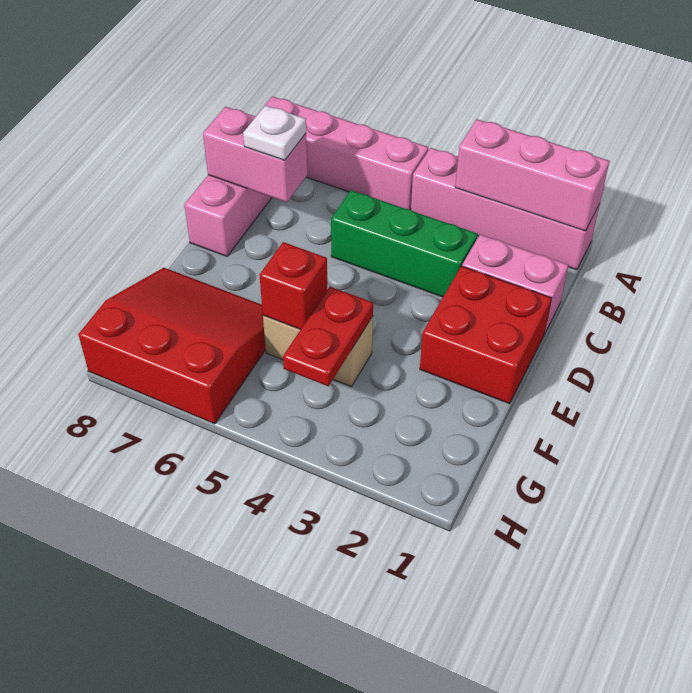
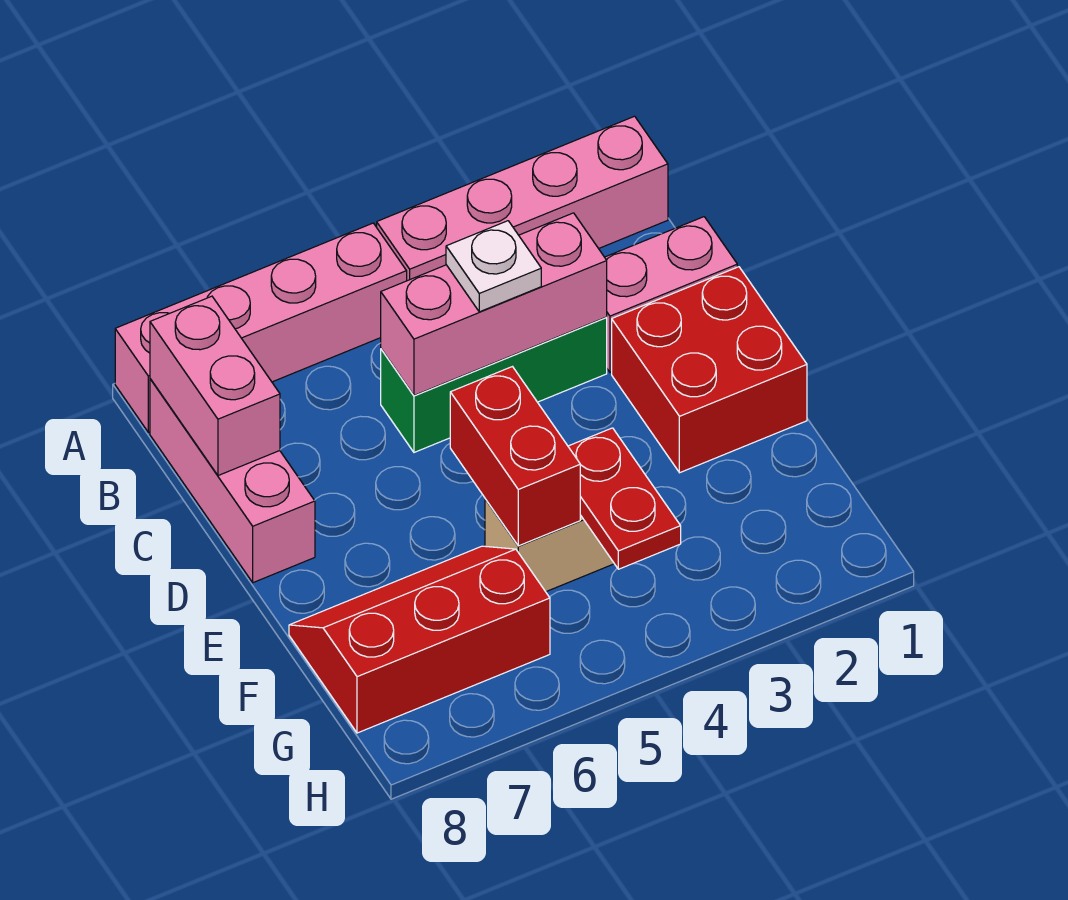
pink 1x3 brick [455,119,609,231] -> pink 1x3 brick moved to [381,213,607,395]
pink 1x2 brick [203,107,308,202] -> pink 1x2 brick turned to [150,296,280,476]
white 1x1 plate [243,105,306,160] -> white 1x1 plate moved to [446,221,541,312]
red 1x1 brick [260,242,327,330] -> red 1x2 brick [450,367,580,546]
red 3x3 slope [78,268,266,424] -> red 2x3 slope [289,546,550,733]

